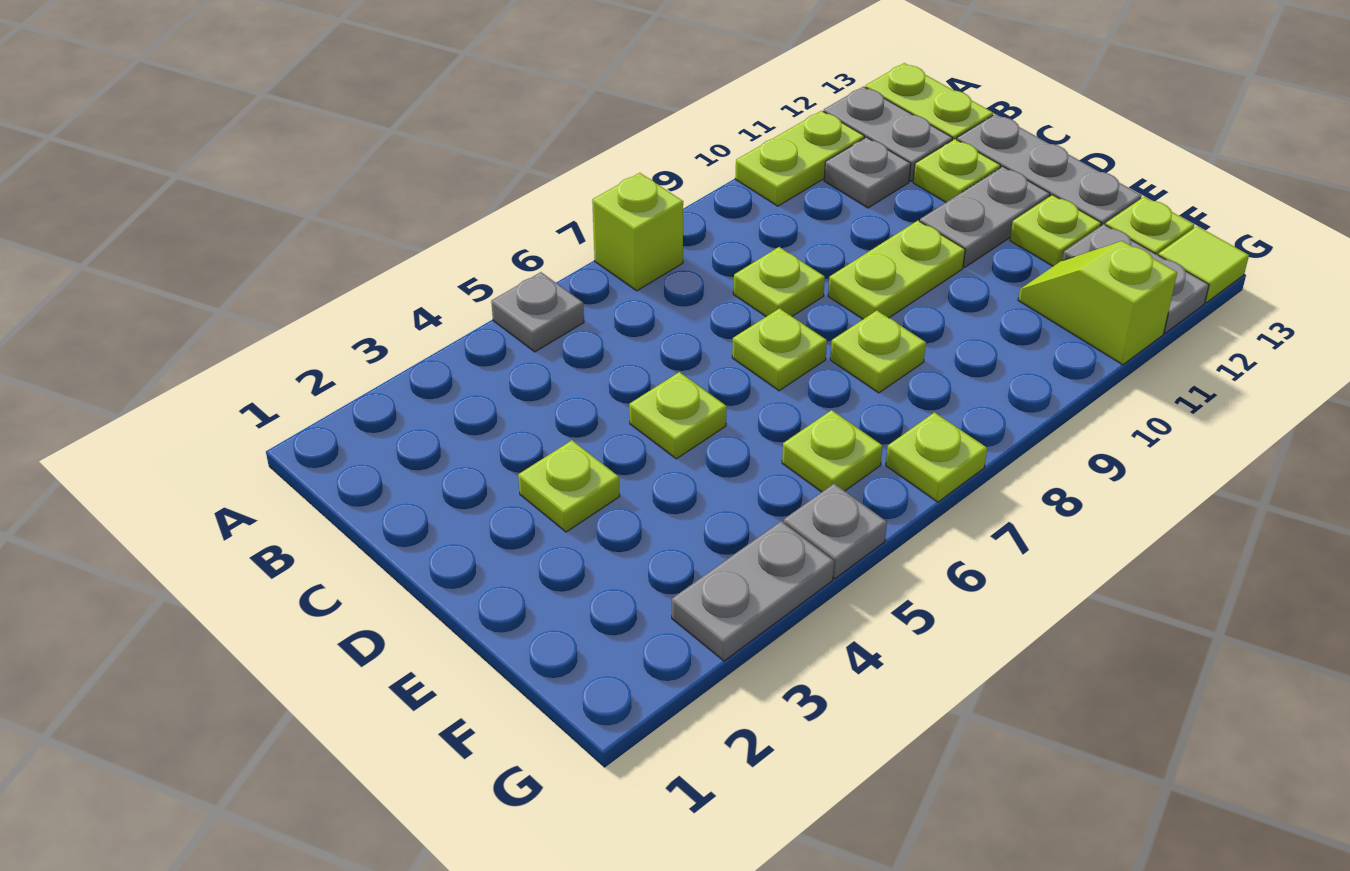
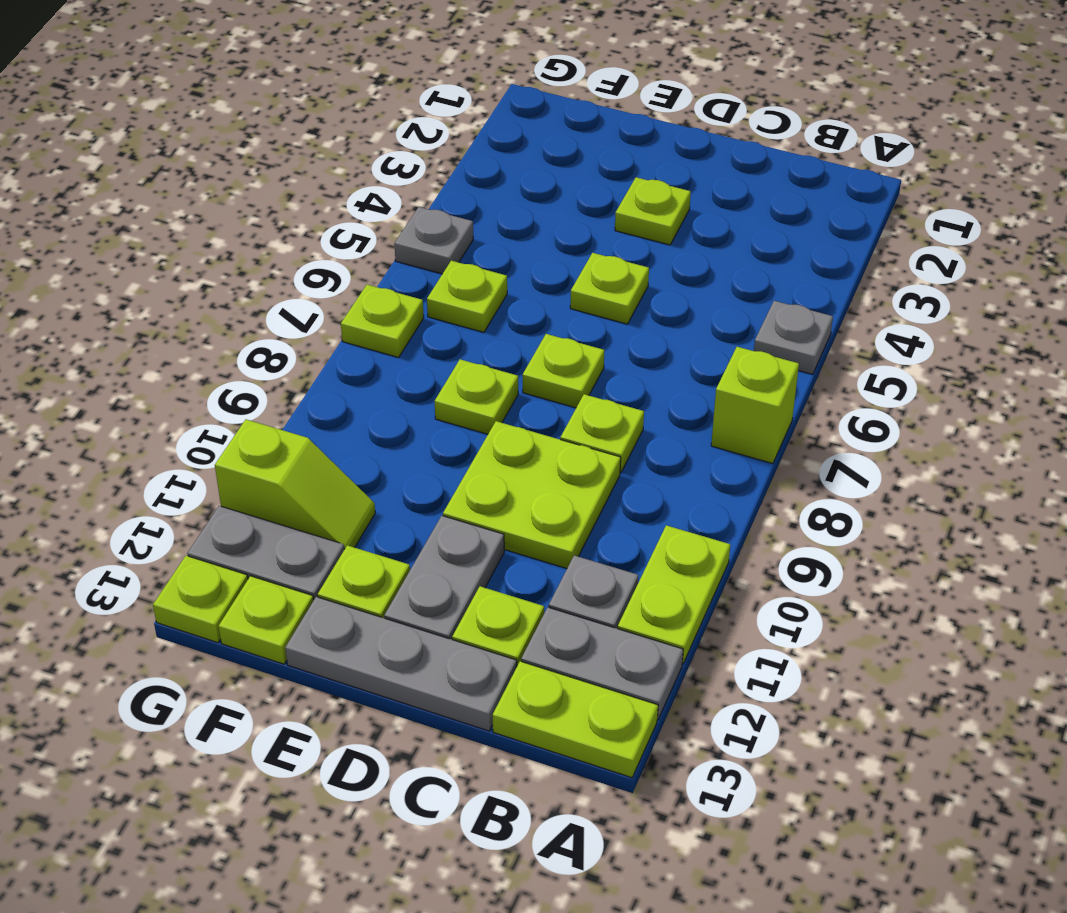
lime 1x2 plate [828,221,965,319] -> lime 2x2 plate [443,421,621,568]
grey 1x2 plate [672,521,834,661] -> none
lime 1x1 tile [1159,226,1249,303] -> lime 1x1 plate [153,556,248,643]

